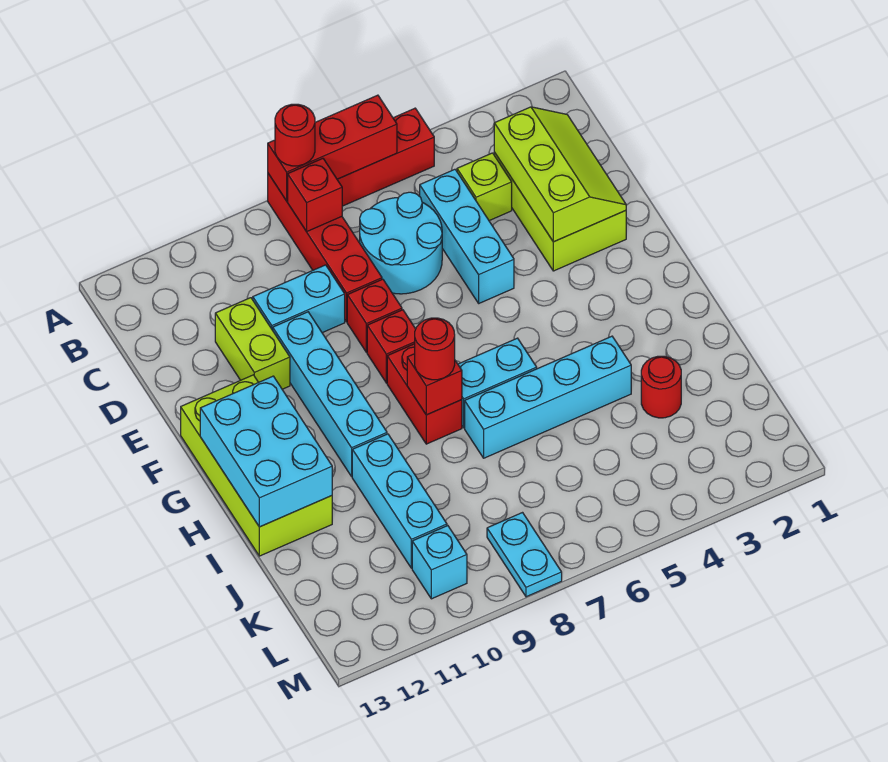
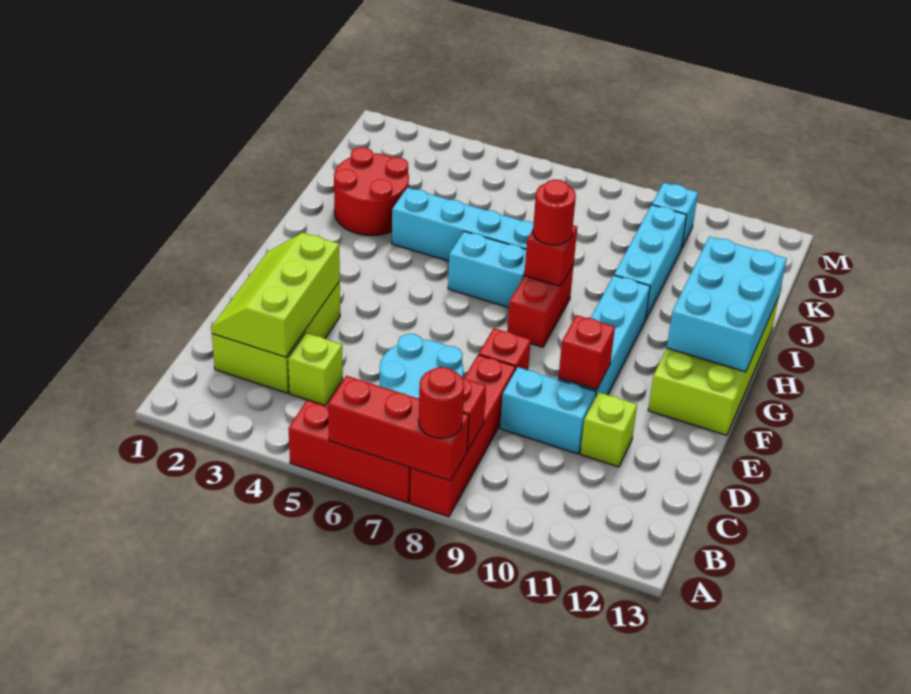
cyan 1x3 brick [420,169,514,303] -> none
lime 1x2 brick [215,298,290,389] -> lime 1x1 brick [580,392,637,467]
red 1x1 brick [367,310,416,383] -> red 1x1 brick moved to [558,315,615,390]
red 1x1 round brick [641,356,681,418] -> red 2x2 round brick [334,147,409,236]
cyan 1x2 plate [487,513,562,597] -> none

